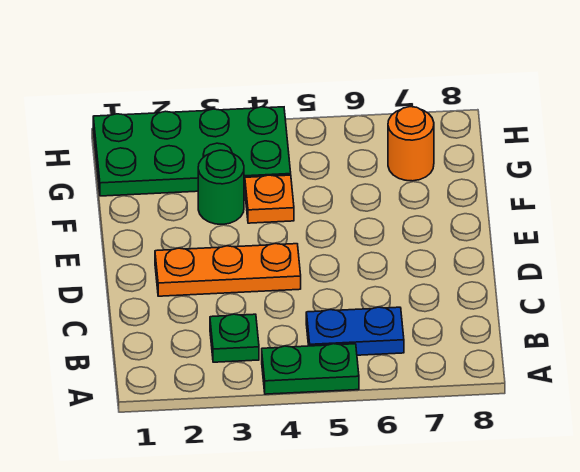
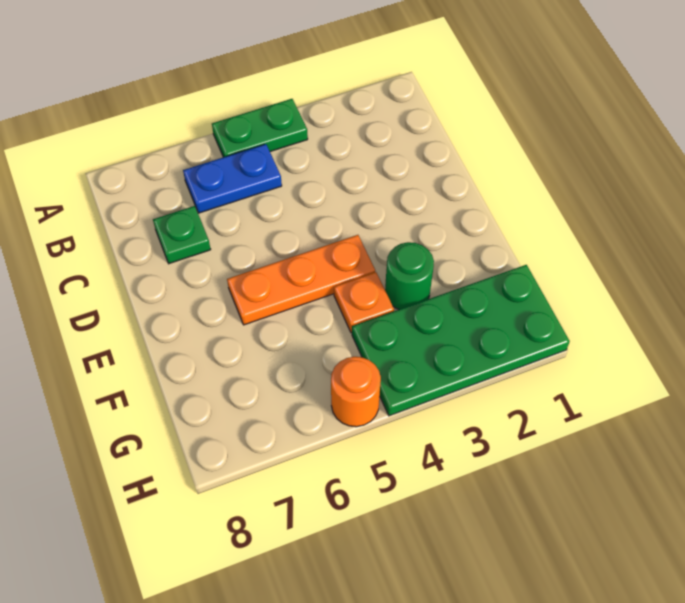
green 1x1 plate [210,314,259,362] -> green 1x1 plate moved to [153,206,211,264]
orange 1x3 plate [155,244,301,296] -> orange 1x3 plate moved to [227,235,375,325]
orange 1x1 round brick [388,107,434,181] -> orange 1x1 round brick moved to [331,357,381,427]

